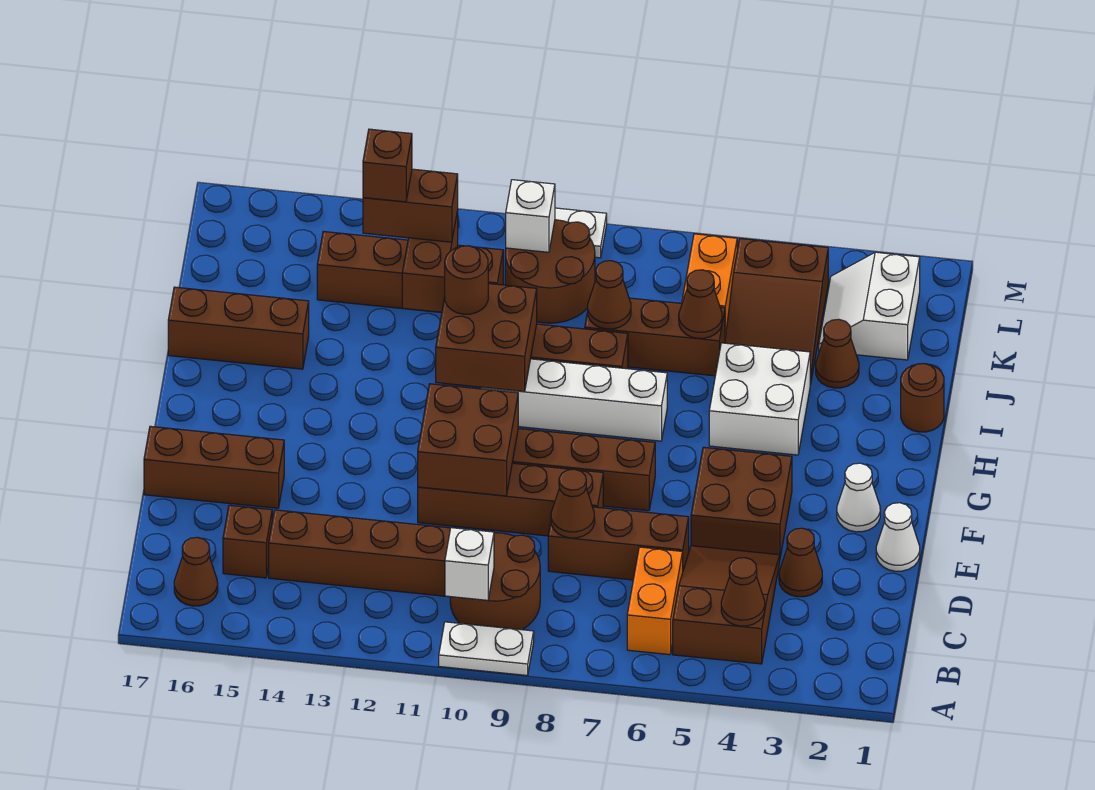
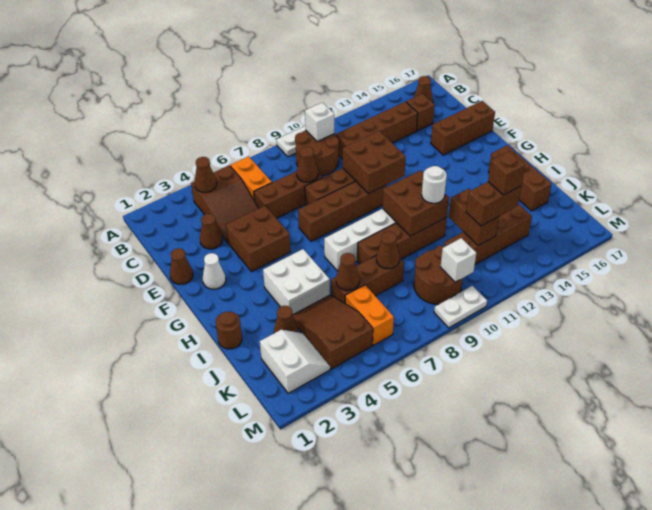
white 1x1 cone [876,503,920,571] -> brown 1x1 cone [170,248,193,284]
brown 1x1 round brick [445,246,488,314] -> white 1x1 round brick [422,166,447,203]
brown 1x3 brick [168,287,309,369] -> brown 1x3 brick turned to [489,145,552,211]

